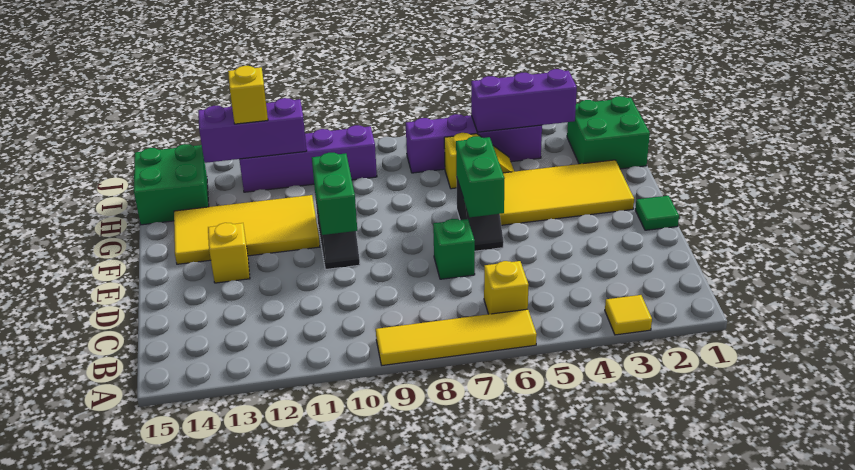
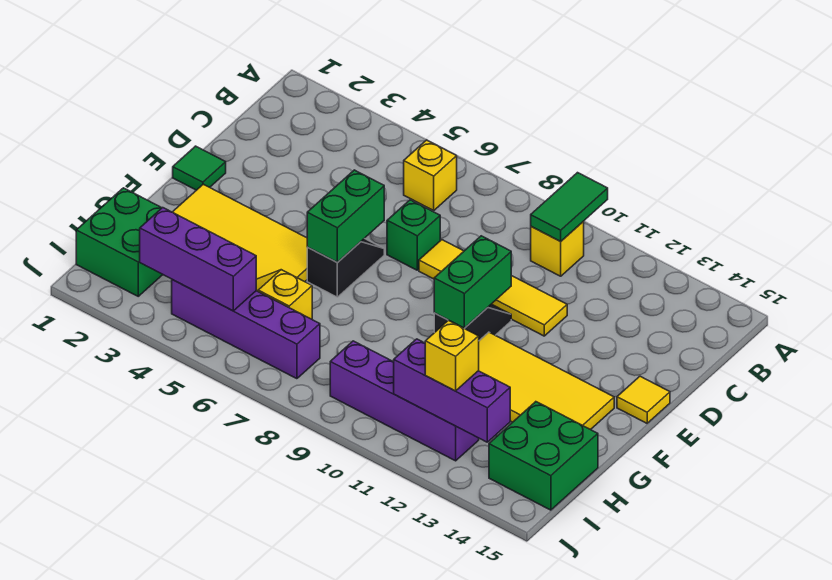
yellow 1x1 tile [605,295,652,335] -> yellow 1x1 tile moved to [617,376,670,423]
yellow 1x4 tile [376,309,537,365] -> yellow 1x4 tile moved to [419,240,567,336]
none -> green 1x2 tile [531,173,608,242]
yellow 1x1 brick [208,223,250,283] -> yellow 1x1 brick moved to [531,222,584,276]

